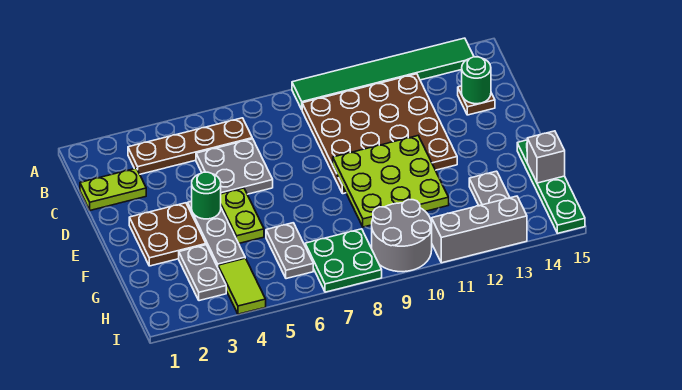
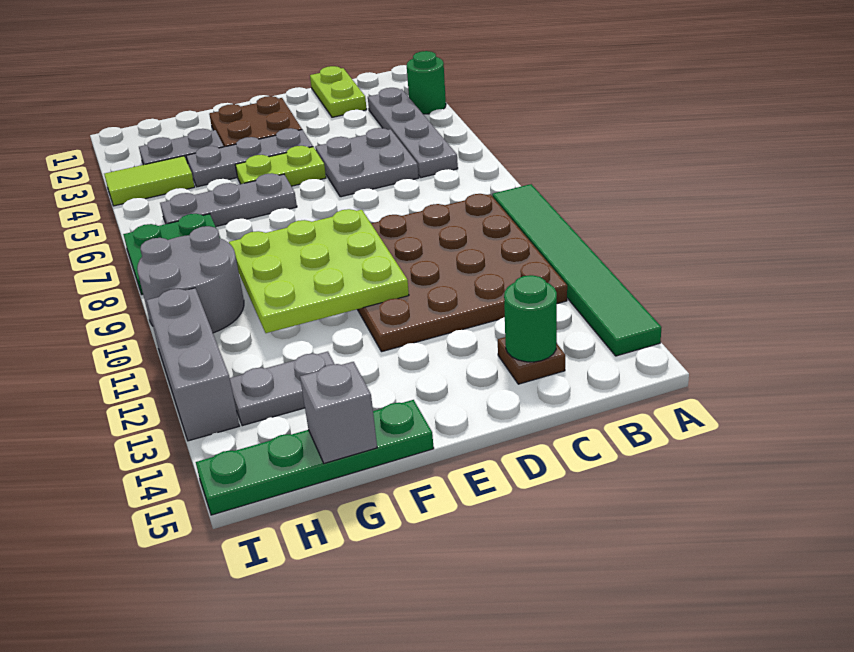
brown 1x4 plate [128,118,252,174] -> grey 1x4 plate [368,88,458,178]
green 1x1 round brick [192,172,221,219] -> green 1x1 round brick moved to [407,51,446,114]
grey 1x2 plate [266,223,313,279] -> grey 1x3 plate [160,173,297,227]

